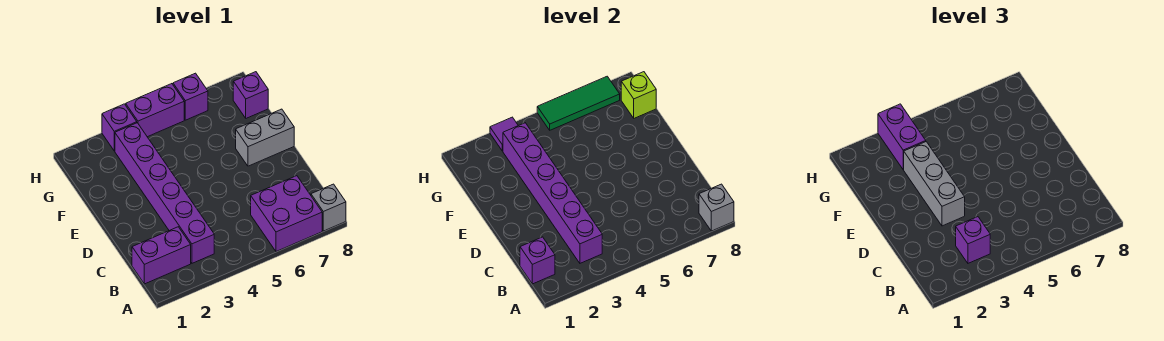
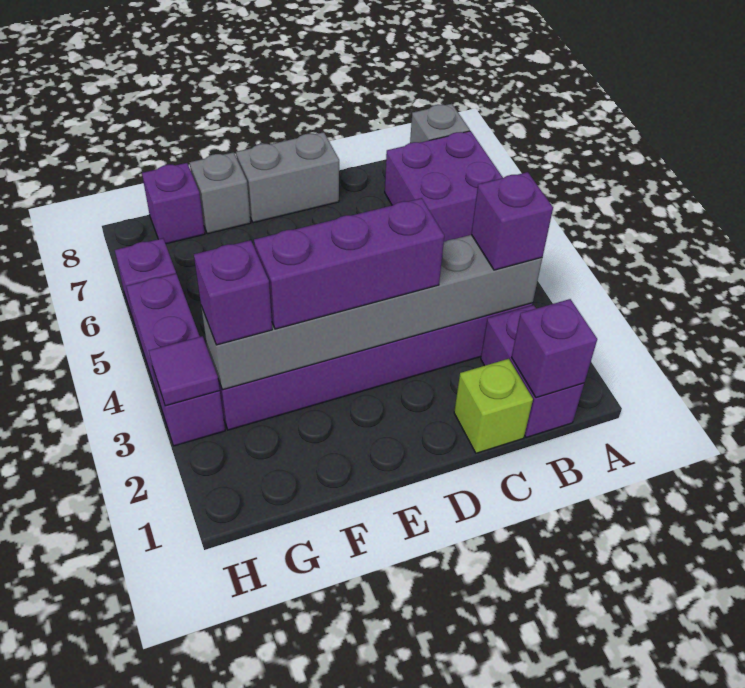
grey 1x1 brick [699,184,734,231] -> grey 1x1 brick moved to [190,152,251,234]
purple 1x6 brick [503,123,602,263] -> grey 1x6 brick [201,235,542,390]
grey 1x3 brick [903,142,965,226] -> purple 1x3 brick [254,198,444,329]
grey 1x2 brick [236,109,294,166] -> grey 1x2 brick turned to [236,132,339,223]
purple 1x2 brick [878,104,926,169] -> purple 1x1 brick [194,240,272,345]
lime 1x1 brick [621,72,656,118] -> lime 1x1 brick moved to [454,359,533,453]
green 1x3 tile [537,76,620,130] -> none

